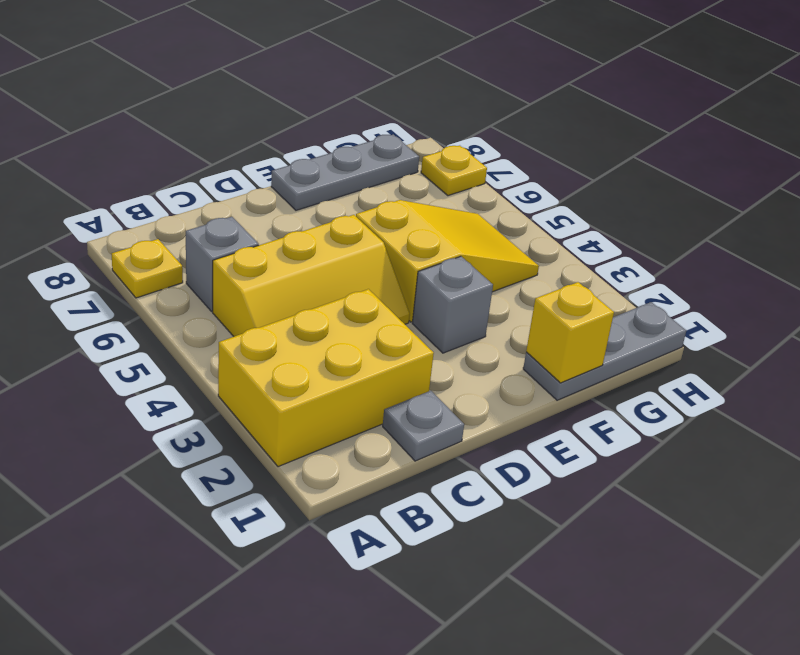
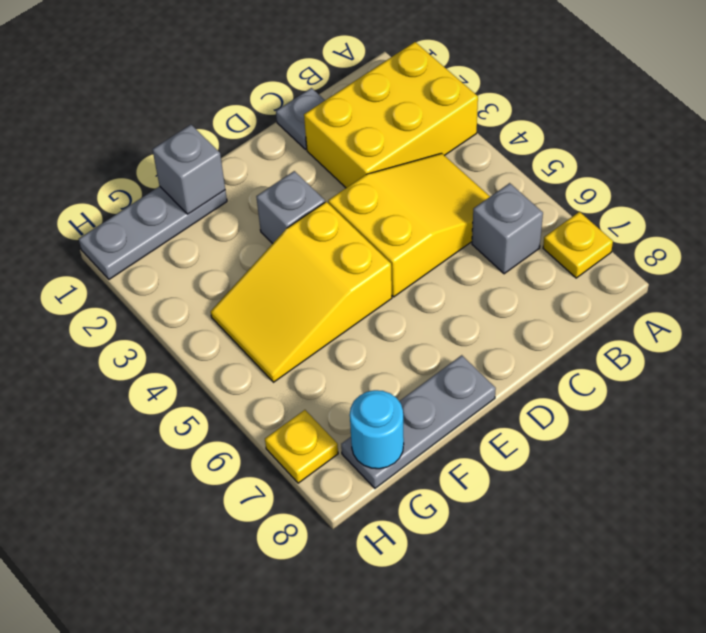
yellow 2x3 slope [213,215,410,336] -> yellow 2x3 slope turned to [328,153,490,297]
yellow 1x1 brick [526,282,614,383] -> grey 1x1 brick [152,125,225,214]
none -> cyan 1x1 round brick [350,390,404,469]

